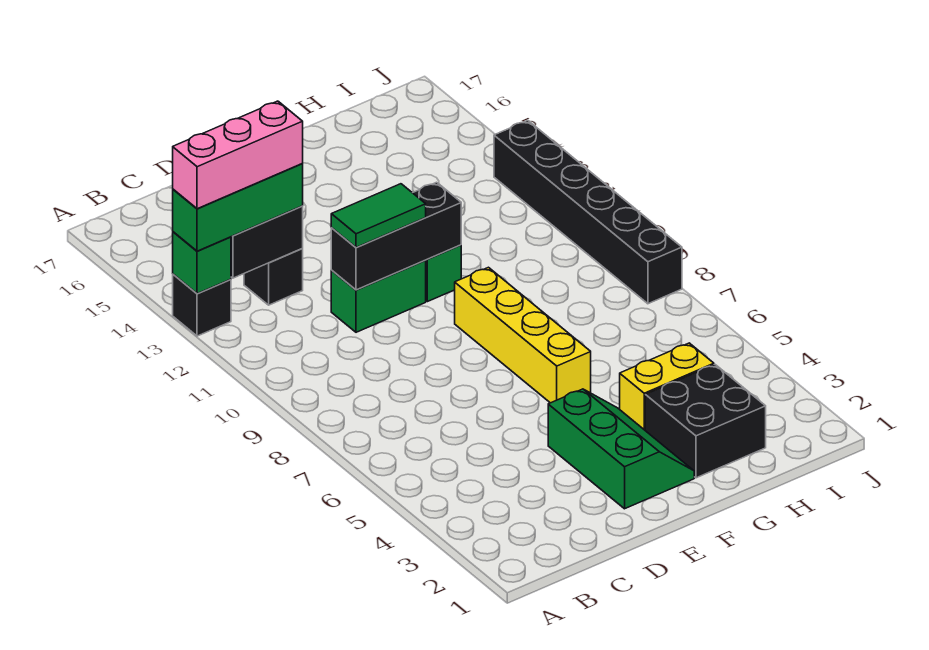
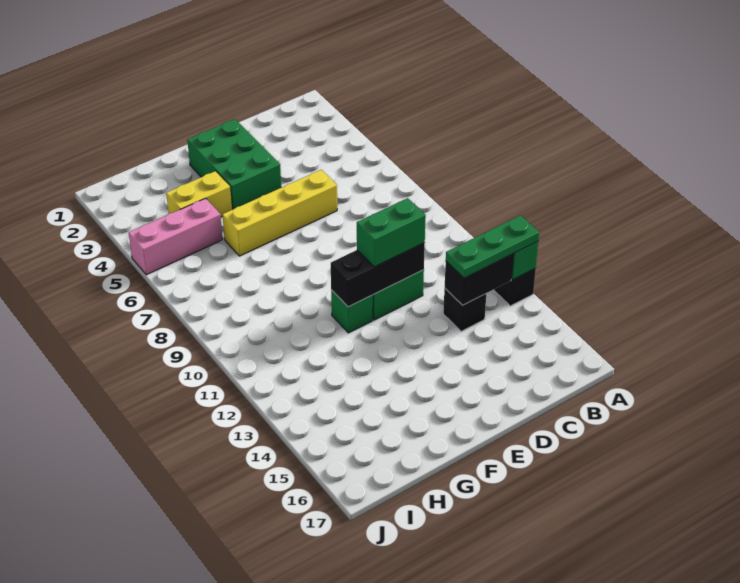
green 1x3 brick [173,164,303,251] -> green 1x3 plate [446,215,539,278]
pink 1x3 brick [173,101,303,209] -> pink 1x3 brick moved to [129,198,223,275]
green 1x2 tile [331,184,426,247] -> green 1x2 brick [357,198,426,267]
green 2x3 slope [548,389,694,509] -> green 2x3 brick [187,119,281,210]
yellow 1x4 brick [455,267,591,403] -> yellow 1x4 brick turned to [223,170,337,256]
black 2x2 brick [645,365,766,478] -> none
black 1x6 brick [494,121,682,304] -> none

